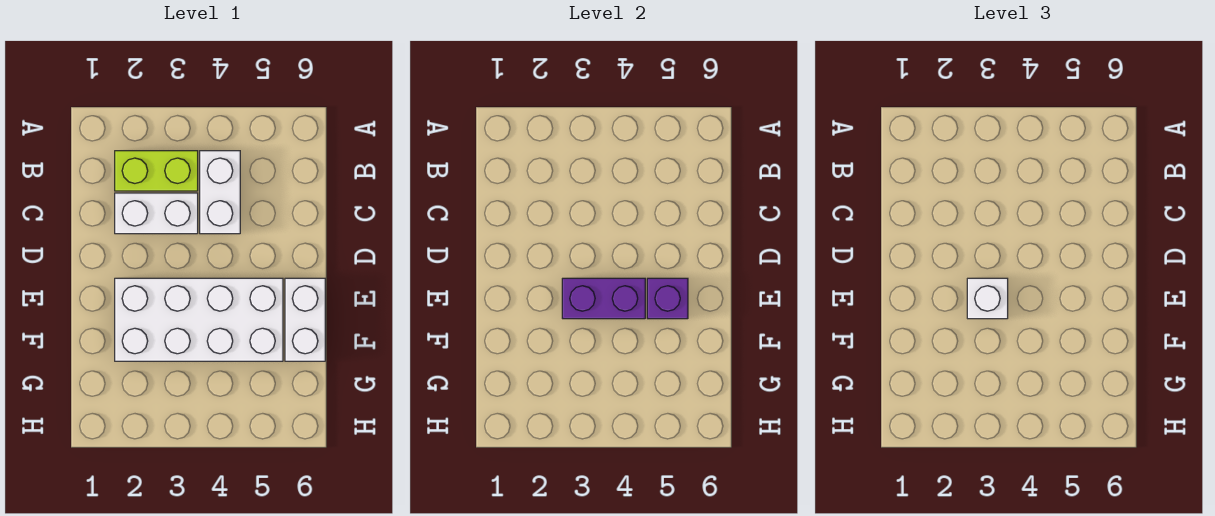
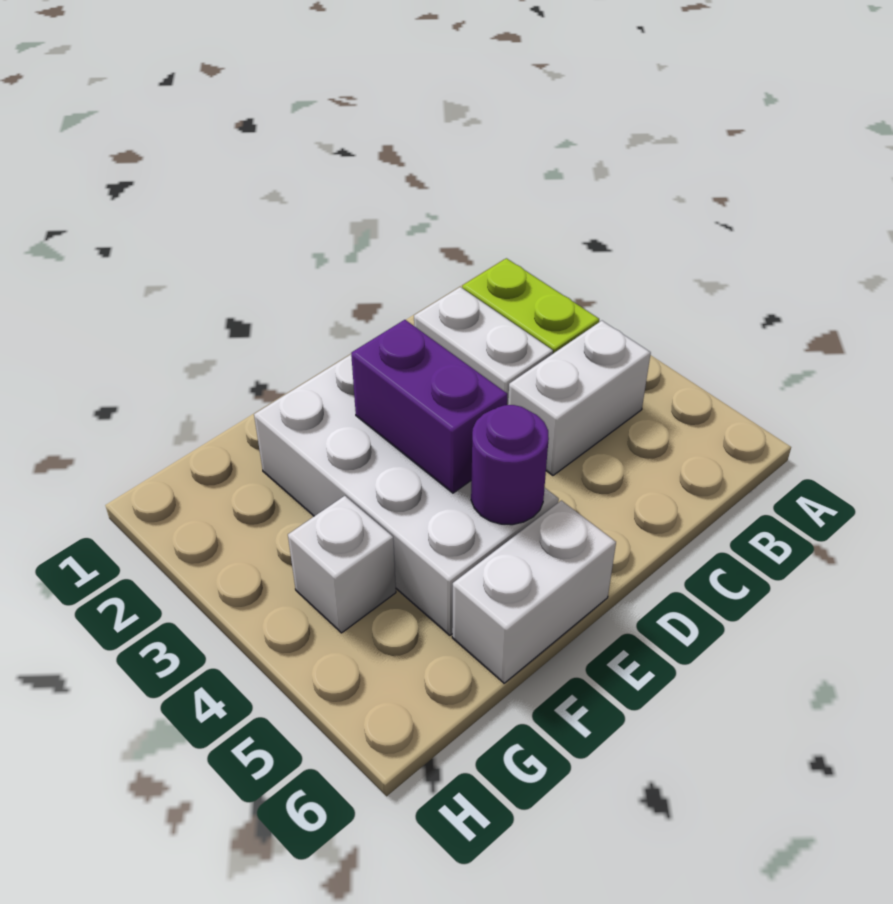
white 1x1 brick [967,278,1008,319] -> white 1x1 brick moved to [288,496,396,633]
purple 1x1 brick [647,278,688,319] -> purple 1x1 round brick [471,405,549,525]

